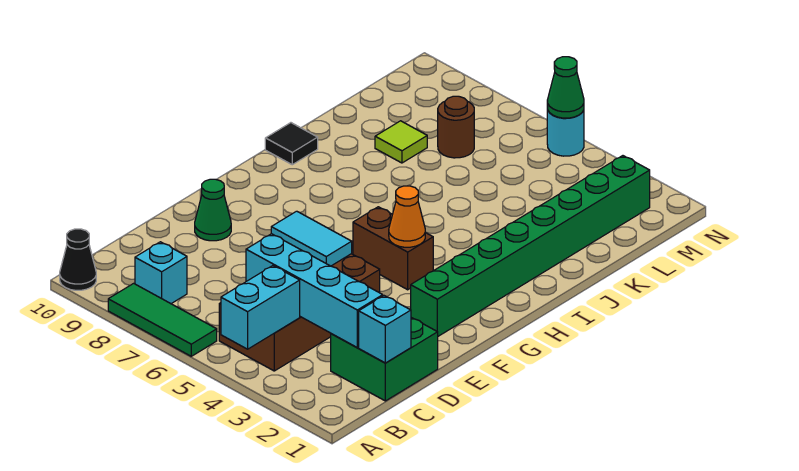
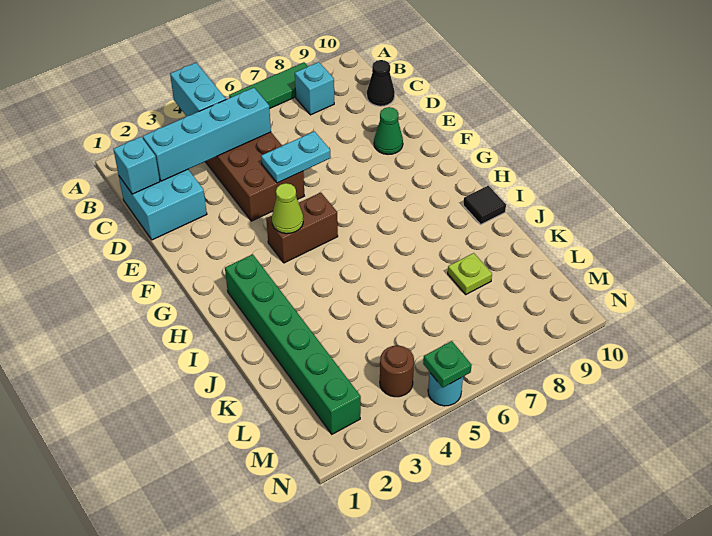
black 1x1 cone [60,229,96,290] -> black 1x1 cone moved to [367,60,395,106]
green 2x2 brick [331,318,438,401] -> cyan 2x2 brick [119,169,207,240]
cyan 1x2 tile [271,211,352,266] -> cyan 1x2 plate [261,131,331,183]
green 1x8 brick [411,156,650,336] -> green 1x6 brick [225,254,361,434]
orange 1x1 cone [389,186,425,247] -> lime 1x1 cone [272,183,303,234]
lime 1x1 tile [375,121,427,163] -> lime 1x1 plate [448,253,492,294]
brown 1x1 round brick [438,96,474,158] -> brown 1x1 round brick moved to [380,346,414,397]
green 1x1 cone [547,57,584,118] -> green 1x1 plate [423,341,472,387]

